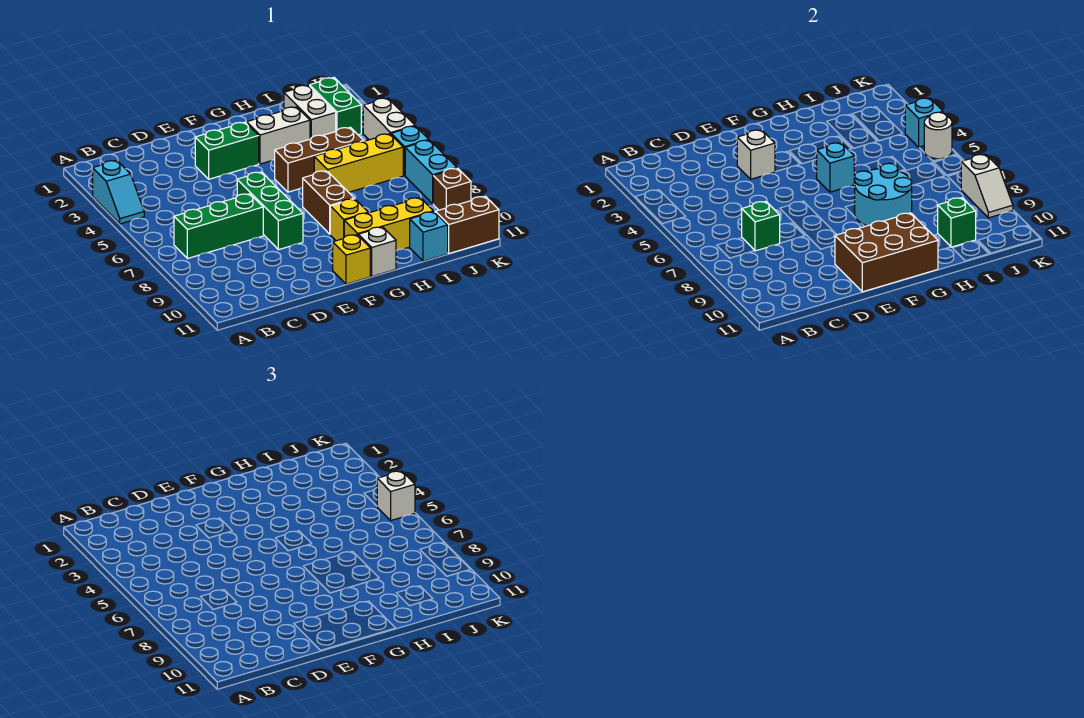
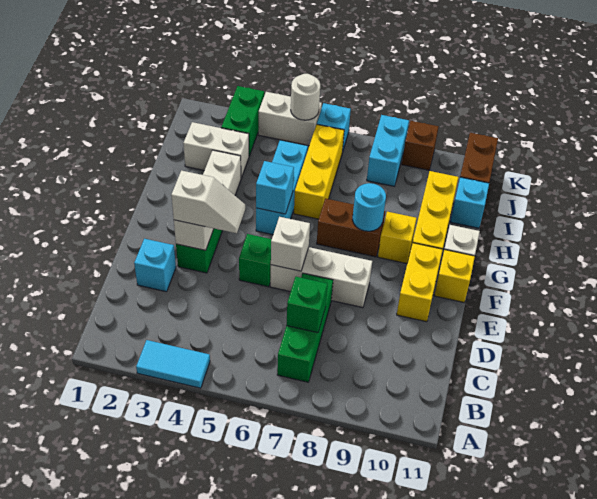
cyan 1x2 slope [93,160,144,224] -> cyan 1x2 tile [136,340,210,388]
green 1x3 brick [237,172,303,250] -> white 1x3 brick [270,247,372,308]
none -> yellow 1x2 brick [397,243,443,322]
brown 2x3 brick [835,213,938,292] -> none
brown 1x3 brick [275,127,364,192] -> cyan 1x3 brick [256,140,308,235]
cyan 2x2 round brick [854,163,912,226] -> cyan 1x1 round brick [352,183,386,231]
green 1x1 brick [938,198,976,247] -> green 1x1 brick moved to [239,234,272,287]
green 1x2 brick [310,78,361,135] -> green 1x2 brick turned to [221,86,264,156]
cyan 1x1 brick [905,98,943,147] -> cyan 1x1 brick moved to [134,239,176,292]
white 1x1 brick [377,471,415,520] -> white 1x1 brick moved to [271,217,310,271]
cyan 1x2 brick [405,140,457,204] -> cyan 1x2 brick turned to [367,115,409,186]
white 1x2 slope [961,154,1013,218] -> white 1x2 slope moved to [171,170,245,233]

